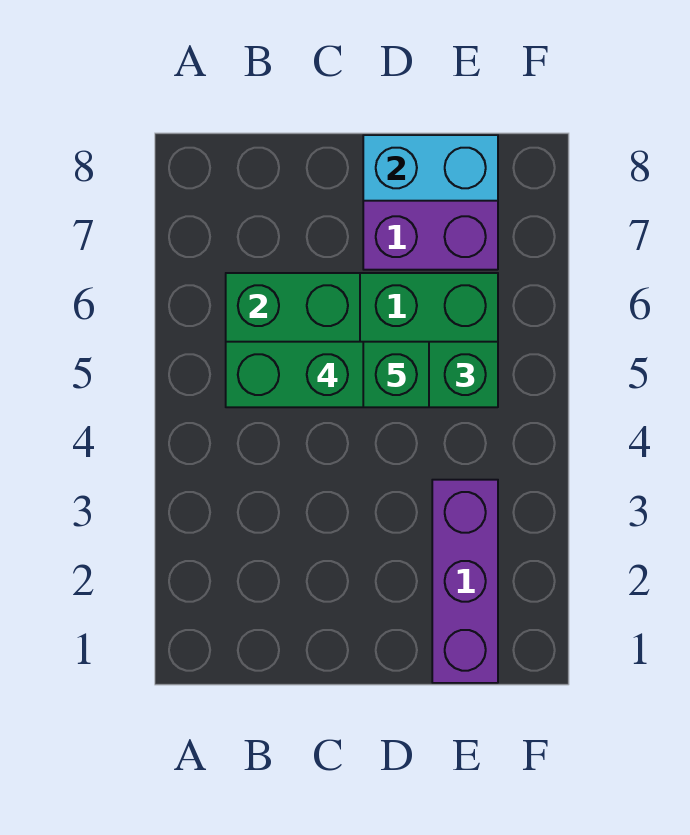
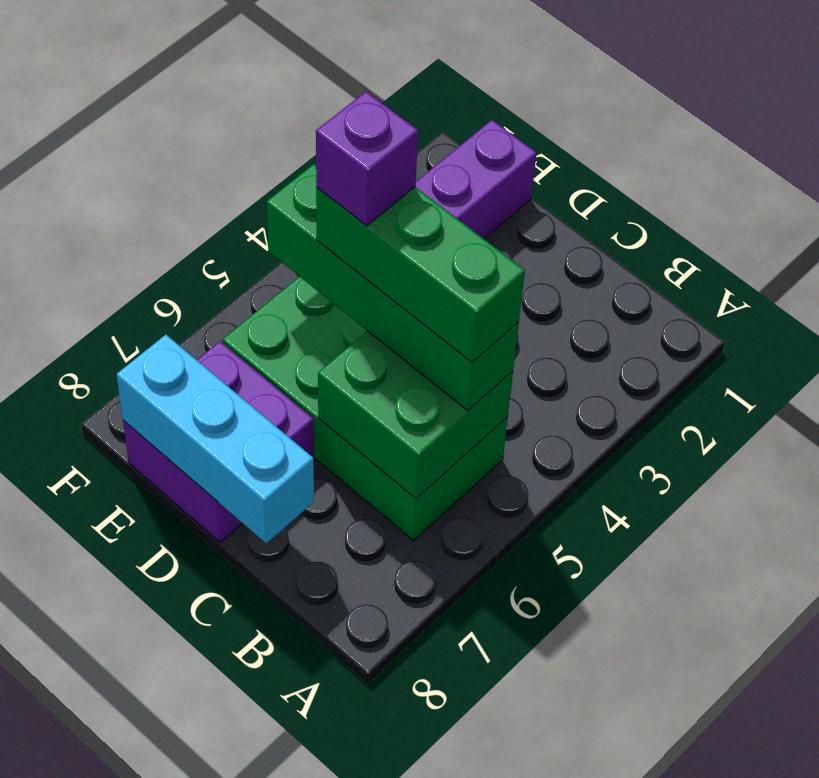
green 1x1 brick [363,342,429,407] -> purple 1x1 brick [316,91,418,226]
cyan 1x2 brick [363,135,498,201] -> cyan 1x3 brick [116,335,314,543]

